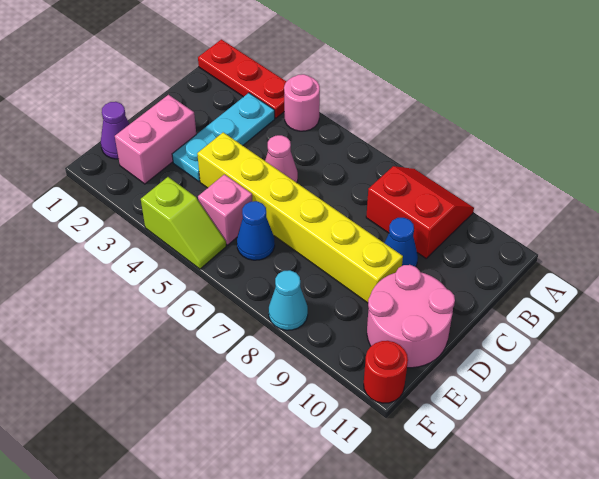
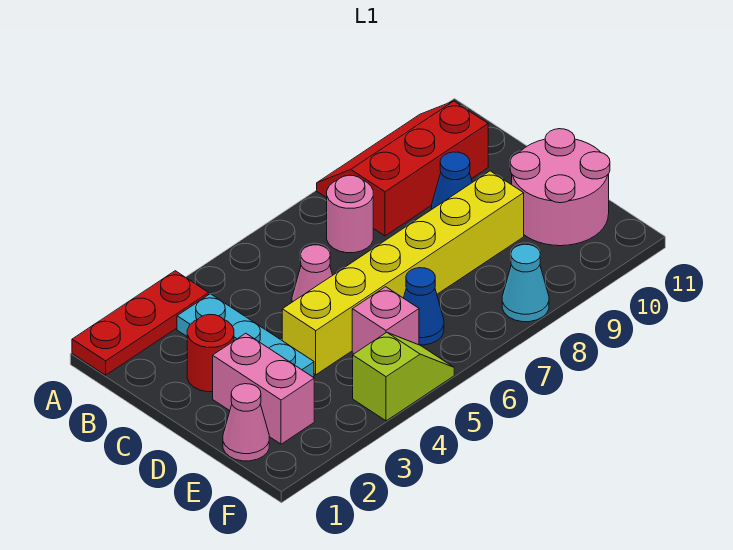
pink 1x1 round brick [284,74,320,131] -> pink 1x1 round brick moved to [327,175,373,253]
red 2x2 slope [366,166,474,258] -> red 2x3 slope [317,101,488,236]
purple 1x1 cone [101,102,129,159] -> pink 1x1 cone [223,384,269,461]
red 1x1 round brick [364,341,408,403] -> red 1x1 round brick moved to [187,314,234,392]

